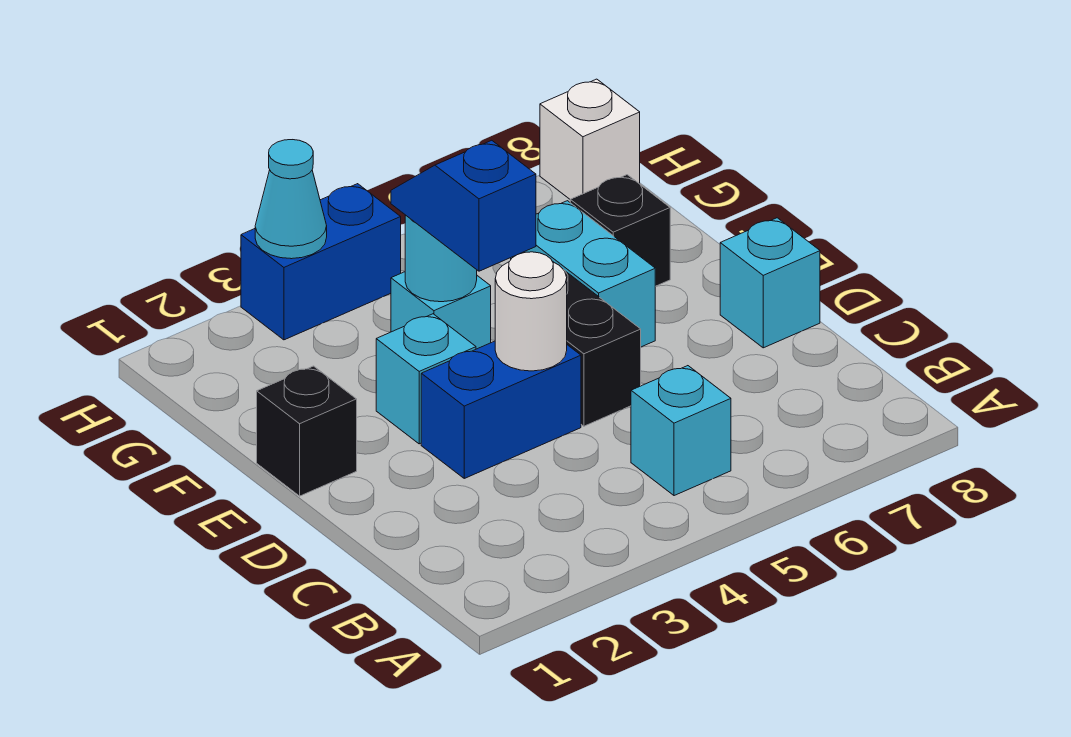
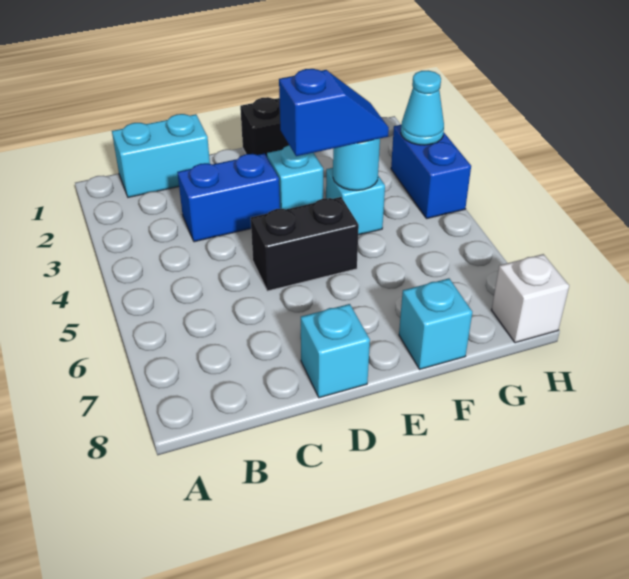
cyan 1x1 brick [631,366,731,496] -> cyan 1x1 brick moved to [399,278,472,369]
blue 1x2 brick [421,341,581,478] -> blue 1x2 brick turned to [177,153,280,242]
white 1x1 round brick [495,252,567,371] -> none
cyan 1x2 brick [511,201,655,347] -> cyan 1x2 brick moved to [112,114,210,197]
black 1x1 brick [570,175,670,286] -> none

